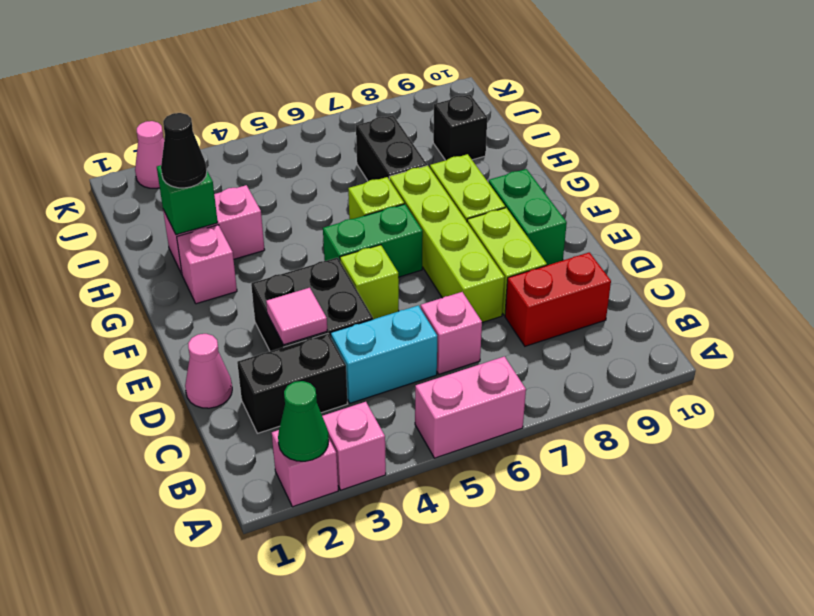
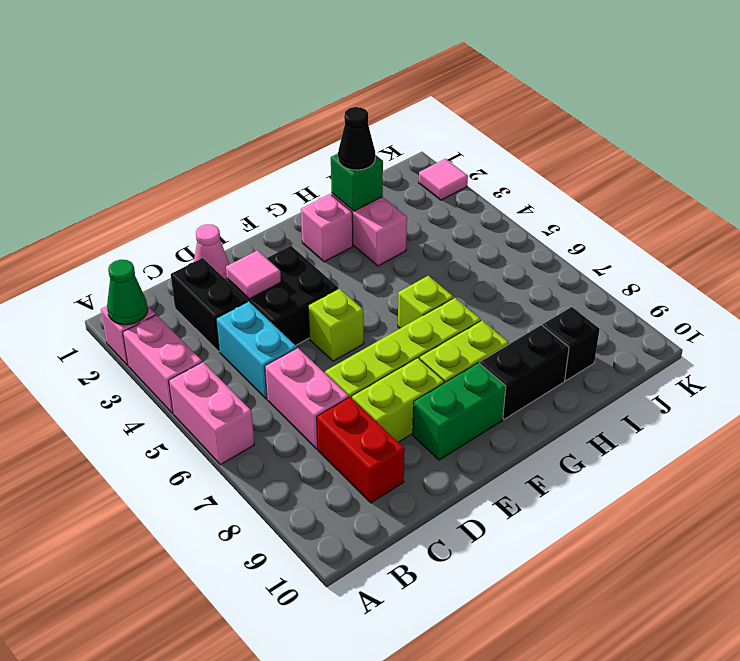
pink 1x1 brick [322,402,386,490] -> pink 1x2 brick [123,315,202,413]
pink 1x1 brick [421,292,482,374] -> pink 1x2 brick [265,348,349,449]
green 1x2 brick [323,204,423,277] -> none
black 1x2 brick [356,115,427,181] -> black 1x2 brick moved to [480,325,569,419]
pink 1x1 cone [135,121,164,188] -> pink 1x1 tile [419,159,468,200]

